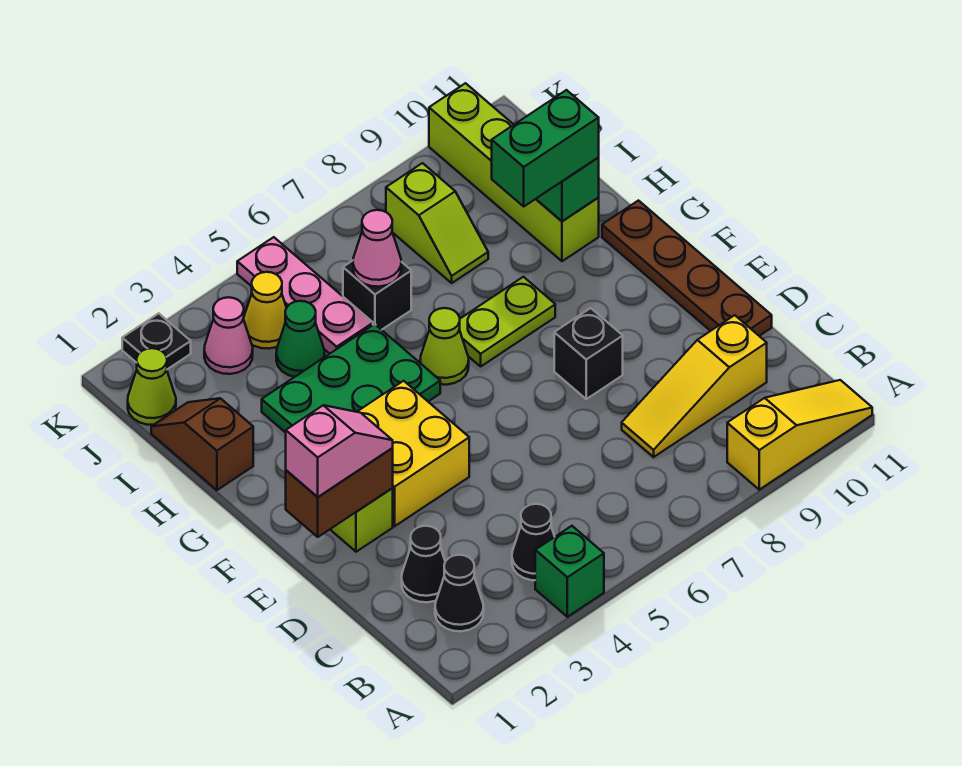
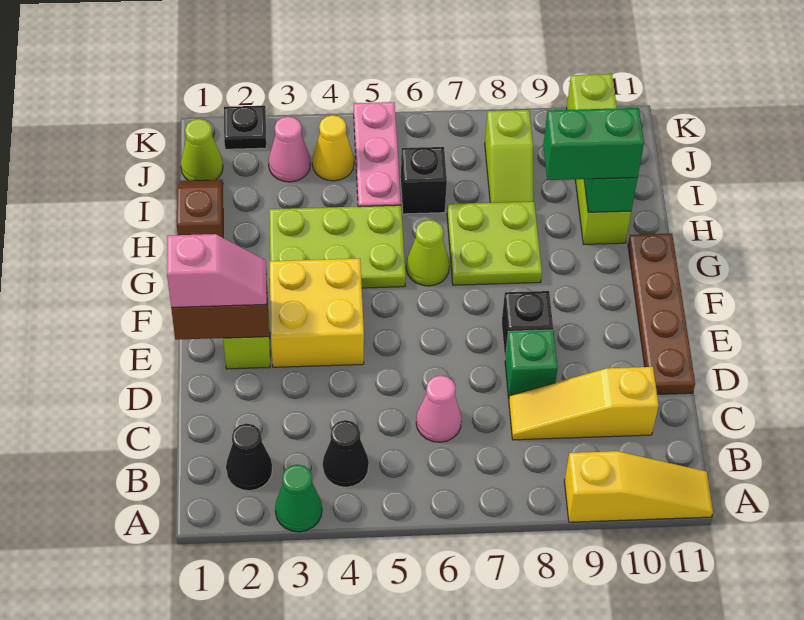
green 1x1 brick [535,526,604,617] -> green 1x1 brick moved to [505,330,558,398]
black 1x1 cone [402,526,445,602] -> none
green 2x3 plate [262,324,440,433] -> lime 2x3 plate [269,205,406,288]
lime 1x2 plate [459,277,555,366] -> lime 2x2 plate [447,202,542,285]
green 1x1 cone [276,301,325,377] -> green 1x1 cone moved to [275,465,322,532]
pink 1x1 cone [353,210,401,287] -> pink 1x1 cone moved to [416,375,462,442]

